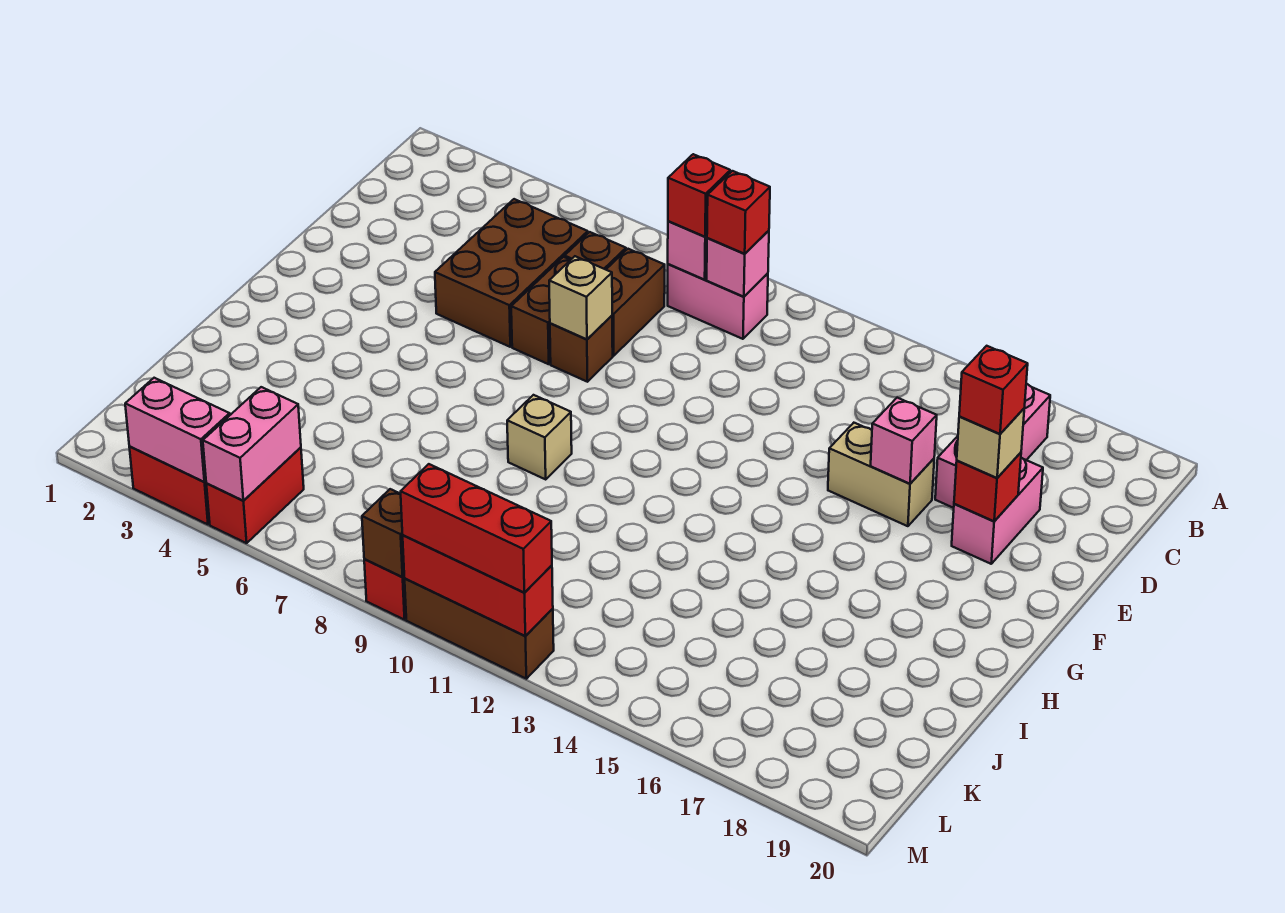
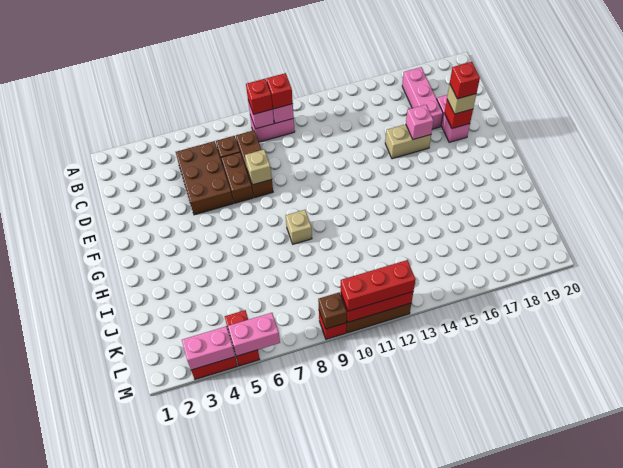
pink 1x2 brick [203,387,301,501] -> pink 1x2 brick turned to [228,313,280,356]

